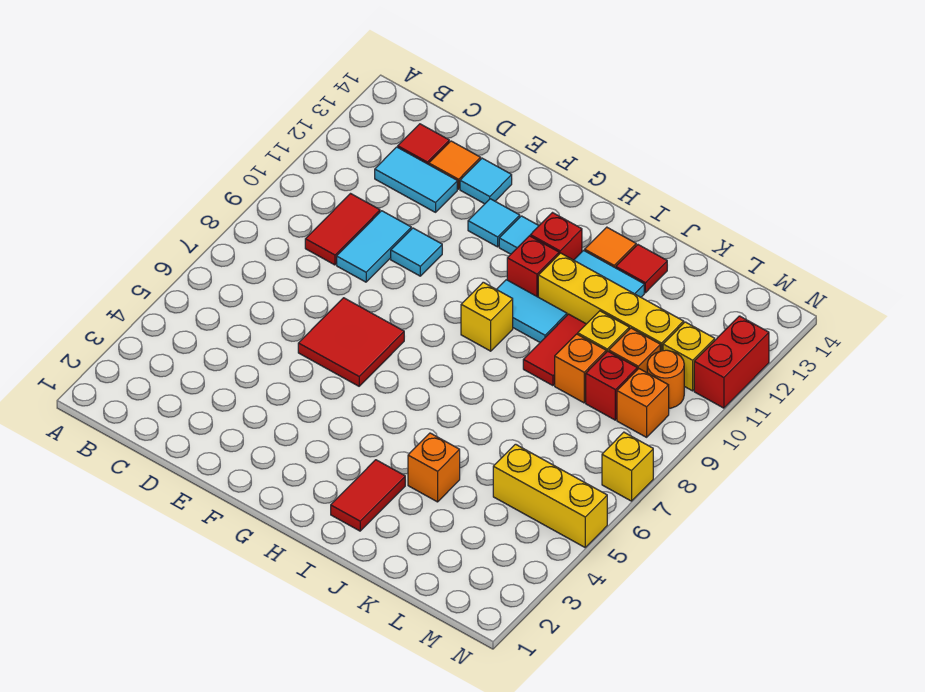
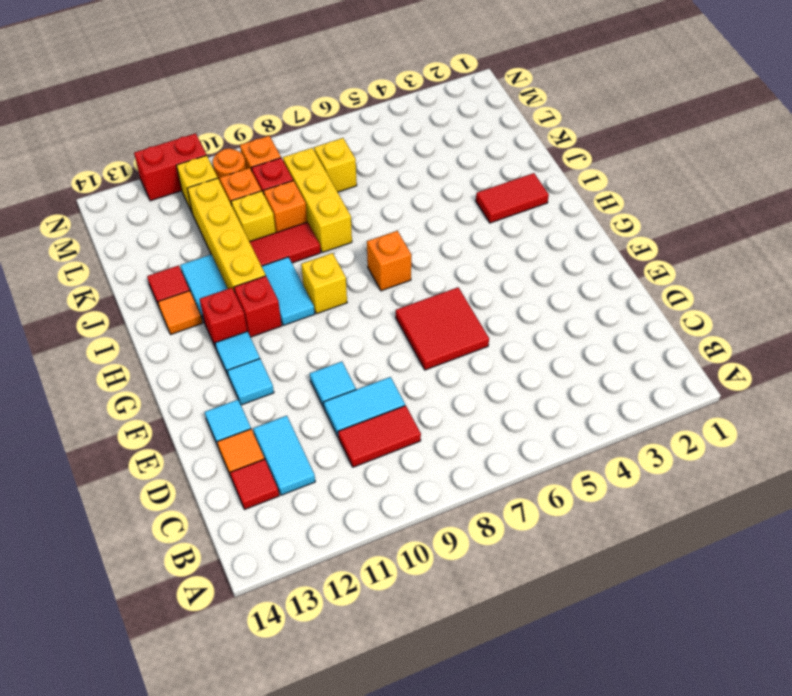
orange 1x1 brick [408,433,460,502] -> orange 1x1 brick moved to [367,231,411,291]
yellow 1x3 brick [493,444,607,547] -> yellow 1x3 brick moved to [283,148,352,252]
yellow 1x1 brick [602,432,653,501] -> yellow 1x1 brick moved to [314,138,357,192]

